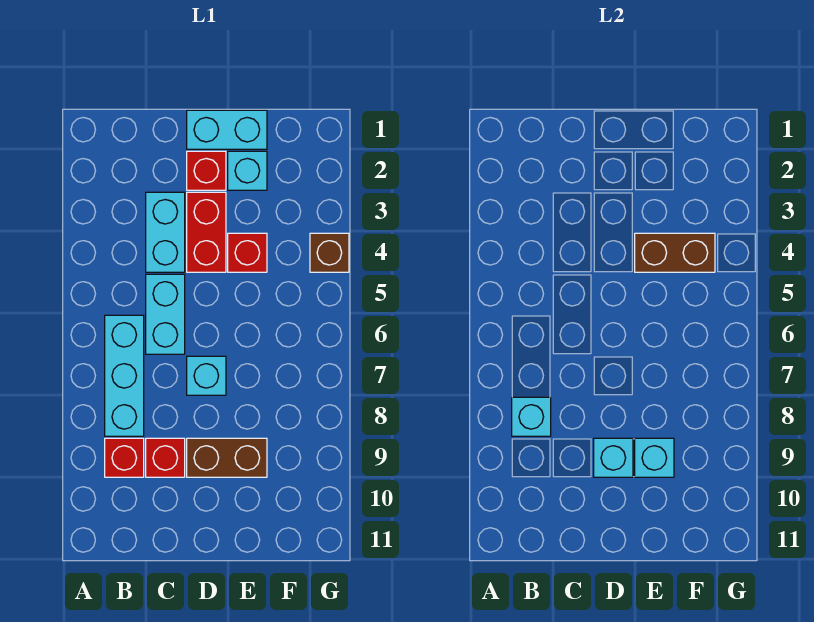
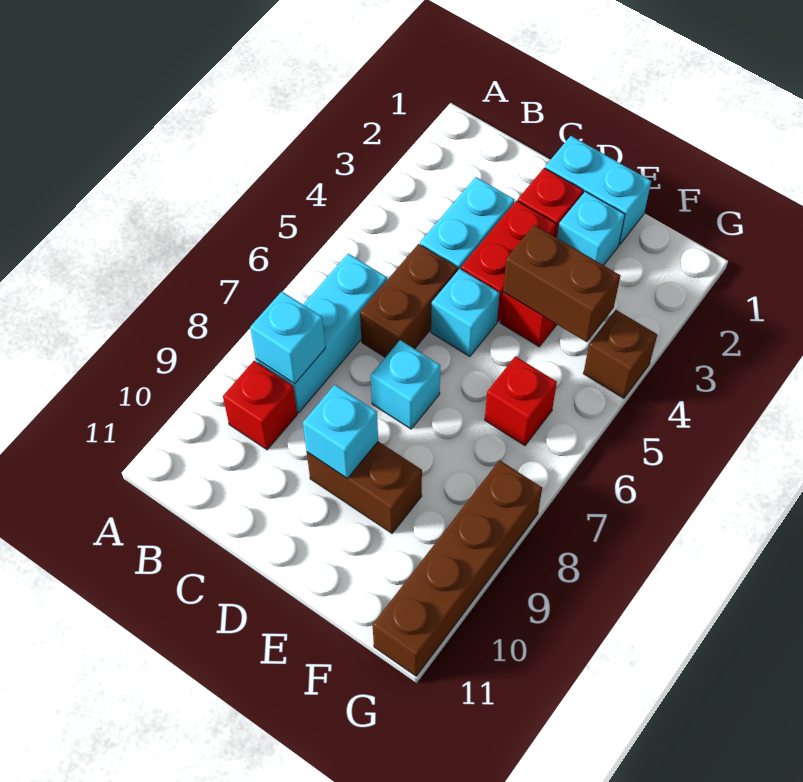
cyan 1x2 brick [146,274,185,354] -> brown 1x2 brick [360,244,458,357]
red 1x1 brick [146,438,185,477] -> red 1x1 brick moved to [485,356,557,446]
cyan 1x1 brick [635,438,674,477] -> cyan 1x1 brick moved to [431,269,499,357]
none -> brown 1x4 brick [373,460,542,676]

